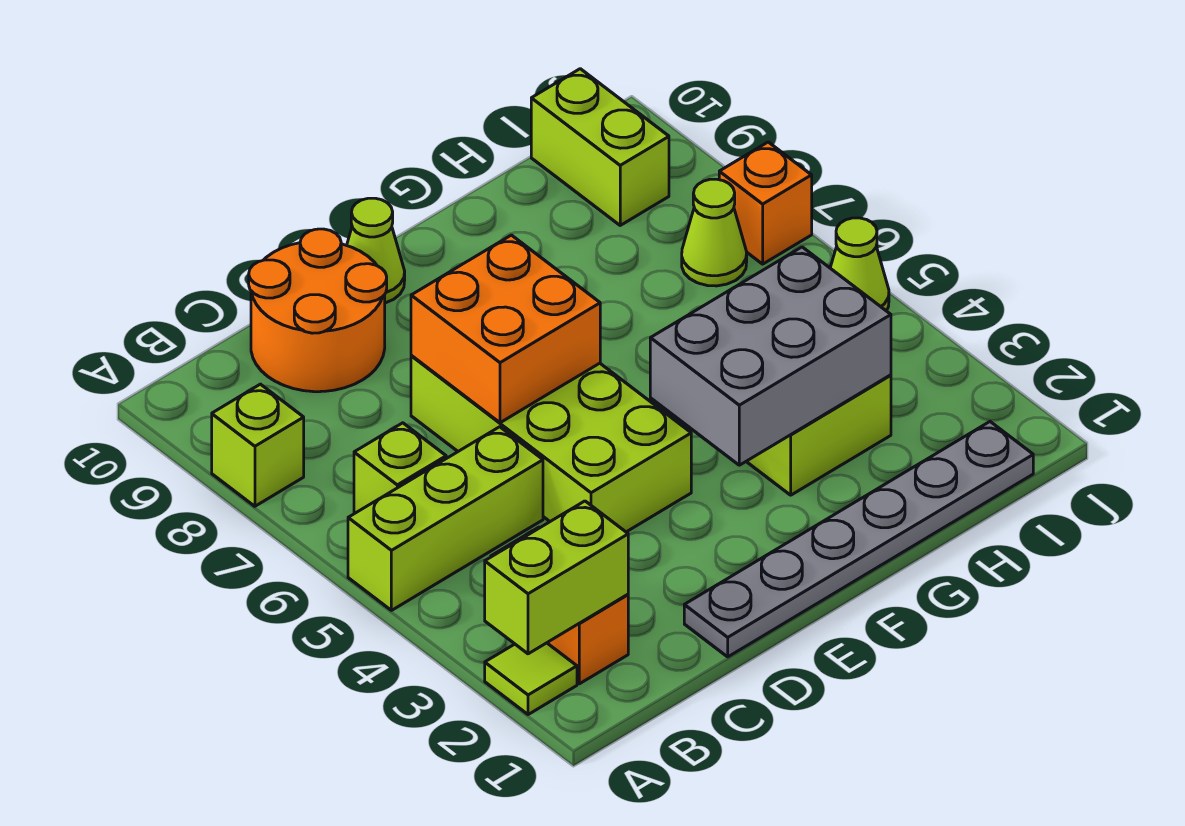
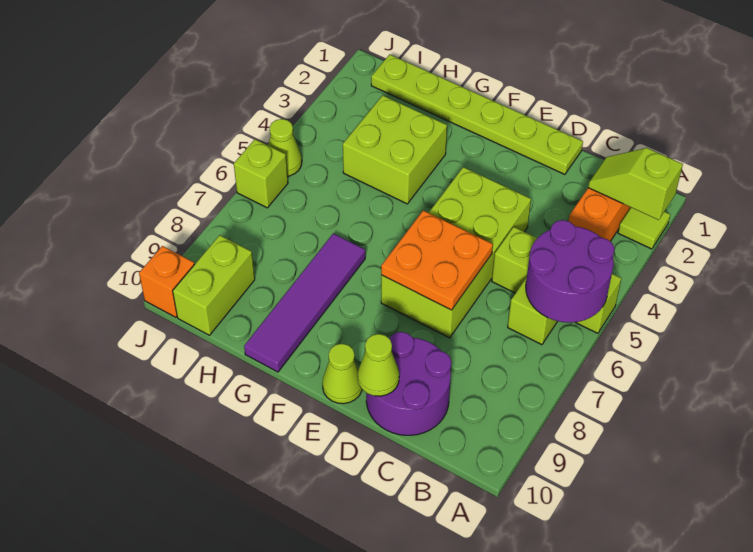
lime 1x2 brick [485,501,628,654] -> lime 1x2 slope [588,148,683,220]
none -> purple 2x2 round brick [526,220,615,323]
lime 1x1 brick [212,384,304,506] -> lime 1x1 brick moved to [234,139,288,208]
orange 2x2 round brick [249,229,387,392] -> purple 2x2 round brick [366,332,452,435]
grey 1x6 plate [684,422,1033,657] -> lime 1x6 plate [371,54,583,174]
orange 2x2 brick [411,235,600,423] -> orange 2x2 plate [381,210,493,310]
grey 2x3 brick [650,247,891,465] -> none
none -> purple 1x4 tile [244,234,365,372]
lime 1x1 cone [682,179,747,286] -> lime 1x1 cone moved to [358,334,399,396]
orange 1x1 brick [719,142,812,264] -> orange 1x1 brick moved to [139,246,195,317]

